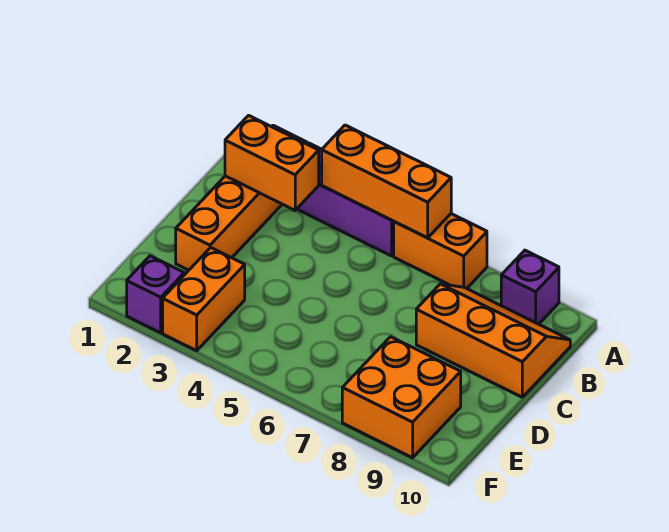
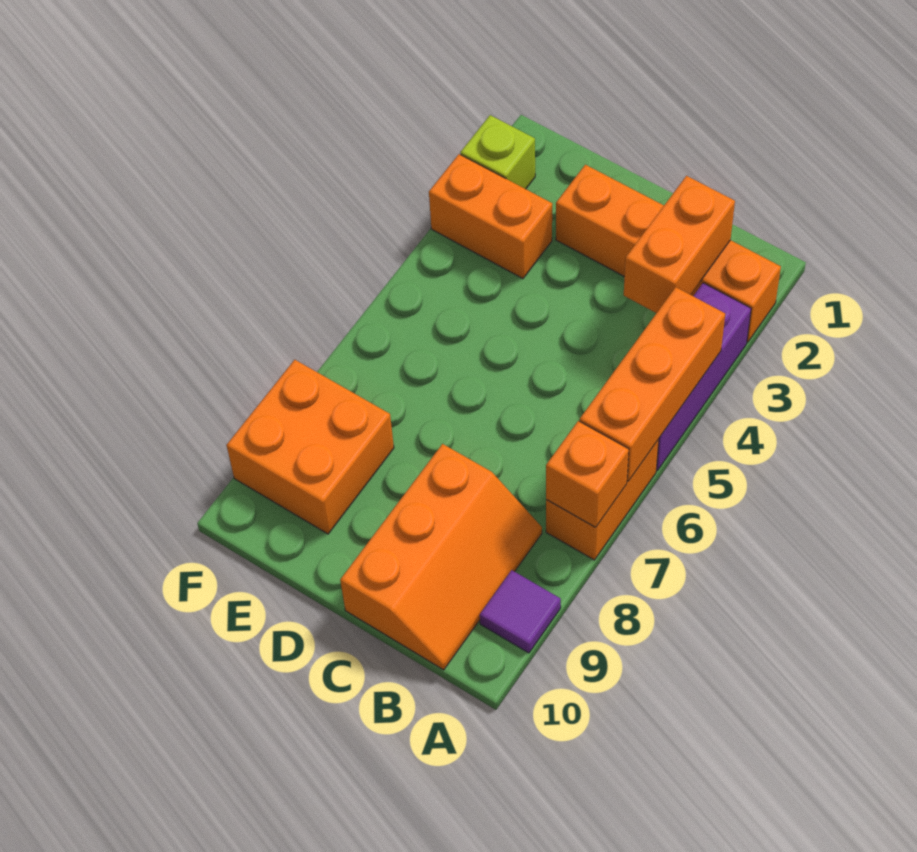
none -> orange 1x1 brick [546,421,629,527]
purple 1x1 brick [501,250,559,324] -> purple 1x1 tile [480,570,561,653]
purple 1x1 brick [127,256,184,333] -> lime 1x1 brick [460,115,535,189]

